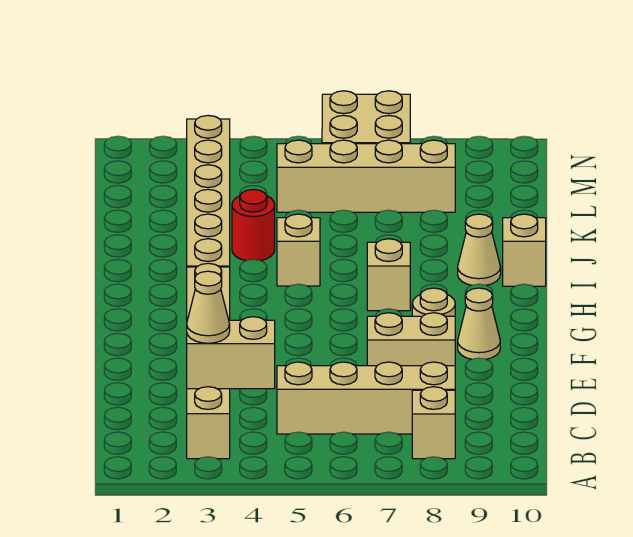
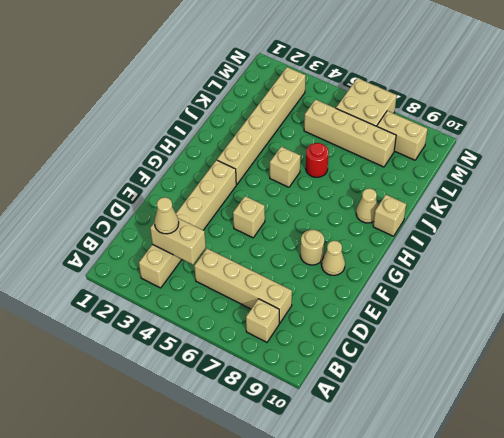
tan 1x2 brick [367,313,455,366] -> tan 1x2 brick moved to [377,111,428,160]
tan 1x1 brick [367,239,410,311] -> tan 1x1 brick moved to [233,196,265,238]
red 1x1 round brick [232,189,275,261] -> red 1x1 round brick moved to [306,143,329,177]

